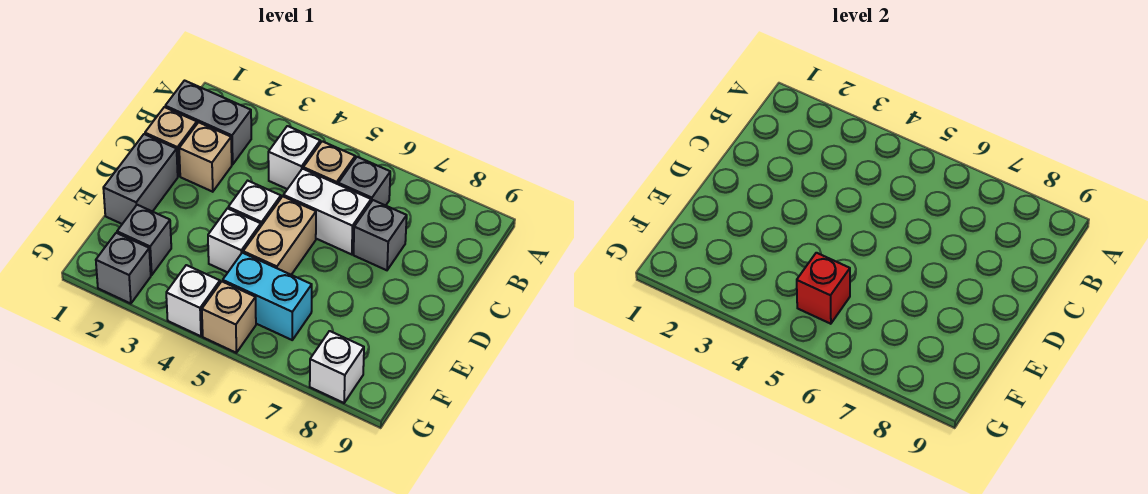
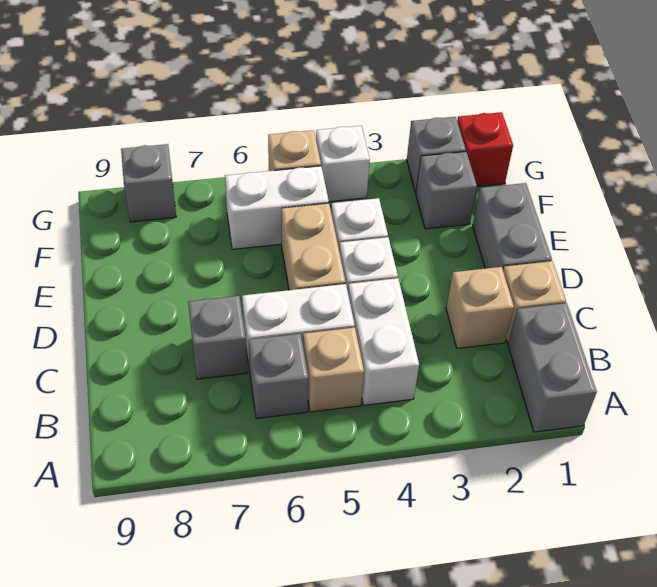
grey 1x2 brick [165,81,251,164] -> grey 1x2 brick turned to [508,303,597,432]
white 1x1 brick [268,126,320,189] -> white 1x2 brick [348,278,419,405]
cyan 1x2 brick [223,253,312,340] -> white 1x2 brick [225,166,329,249]
red 1x1 brick [797,253,850,324] -> red 1x1 brick moved to [457,112,513,186]
white 1x1 brick [310,331,364,403] -> grey 1x1 brick [121,144,176,222]

